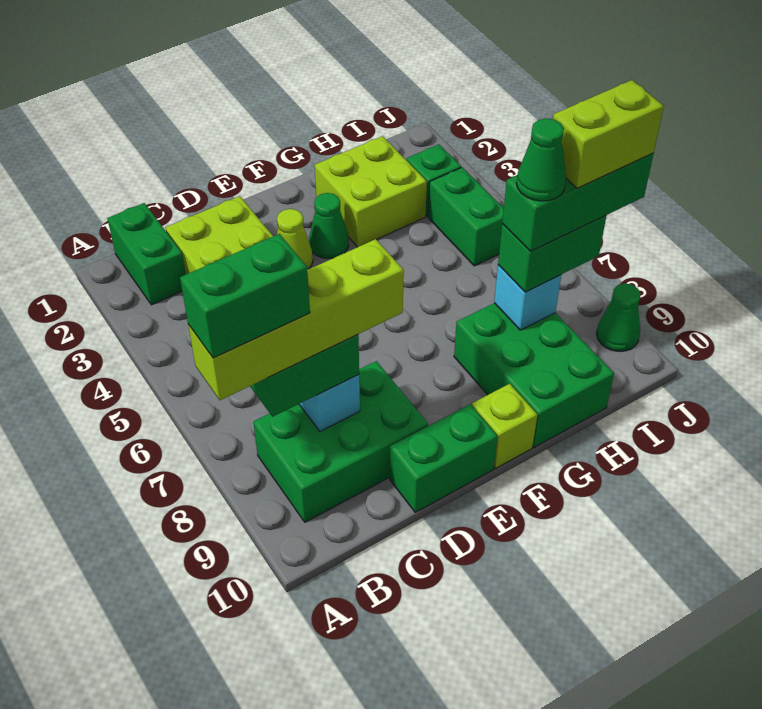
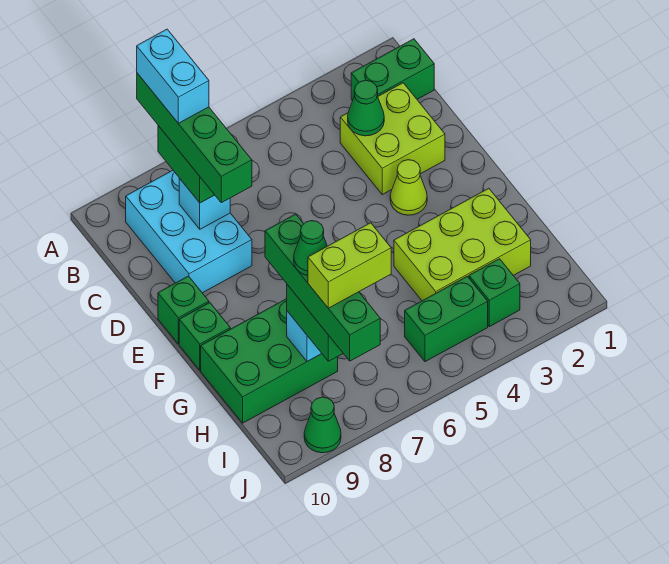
lime 1x4 brick [188,239,404,400] -> green 1x4 brick [137,73,252,203]
green 1x2 brick [180,234,310,358] -> cyan 1x2 brick [137,29,209,123]
green 2x3 brick [253,361,428,522] -> cyan 2x3 brick [126,170,252,293]
green 1x2 brick [390,404,498,512] -> green 1x1 brick [158,276,209,344]
green 1x1 cone [309,193,349,258] -> green 1x1 cone moved to [348,80,384,136]
lime 1x1 brick [472,384,537,468] -> green 1x1 brick [179,303,230,370]
lime 2x2 brick [315,136,427,247] -> lime 2x3 brick [394,188,531,301]
green 1x3 brick [502,153,654,251] -> green 1x4 brick [265,214,380,361]
lime 1x2 brick [553,80,664,188] -> lime 1x2 brick turned to [308,223,391,308]

